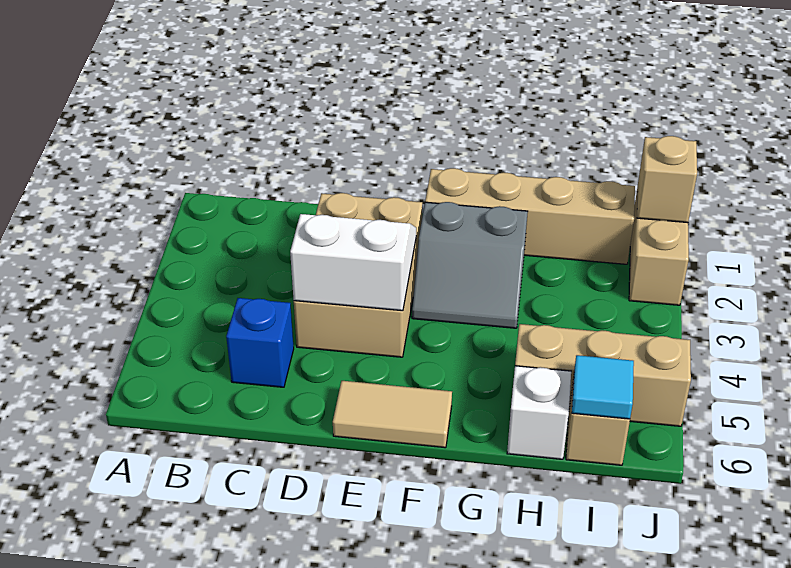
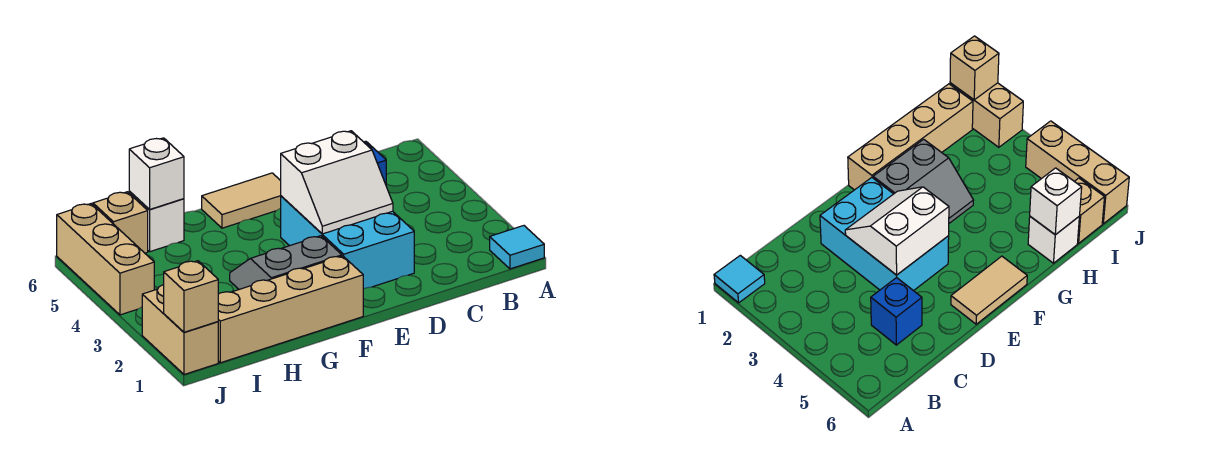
tan 2x3 brick [294,193,422,357] -> cyan 2x3 brick [281,196,414,289]
tan 1x3 brick [515,324,691,426] -> tan 1x3 brick turned to [57,204,154,315]
none -> white 1x1 brick [129,138,184,210]
cyan 1x1 tile [572,355,634,419] -> cyan 1x1 tile moved to [490,226,544,269]

